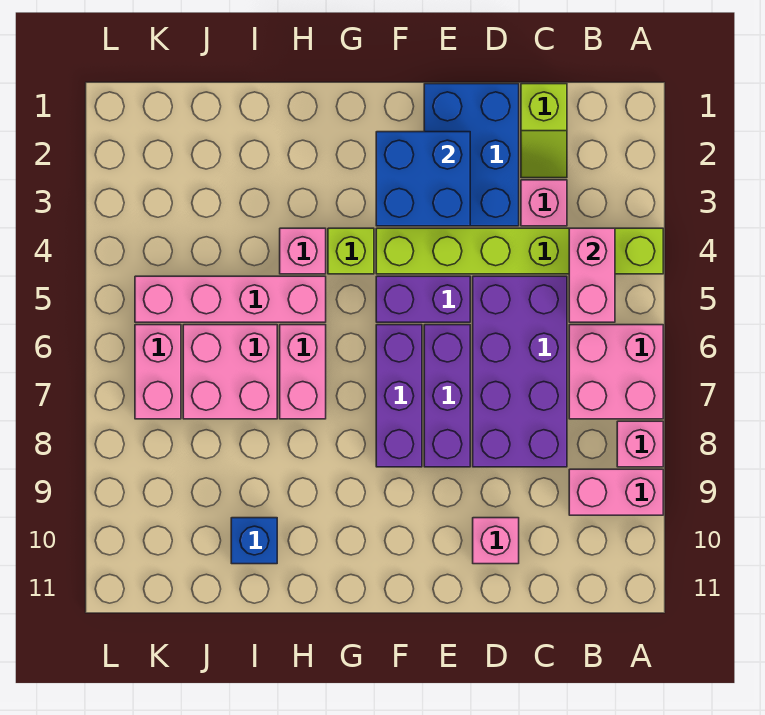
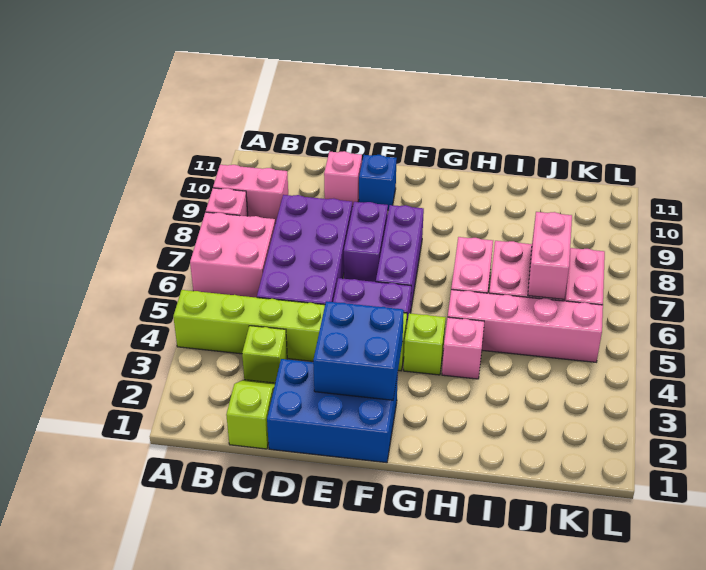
pink 1x2 brick [569,228,615,322] -> pink 1x2 brick moved to [528,212,572,299]
pink 1x1 brick [521,180,567,226] -> lime 1x1 brick [242,326,287,383]
blue 2x3 brick [424,84,519,226] -> blue 2x3 brick turned to [267,359,398,463]
purple 1x3 brick [424,325,470,467] -> purple 1x2 brick [344,202,388,282]
blue 1x1 brick [231,518,277,564] -> blue 1x1 brick moved to [359,155,397,210]

